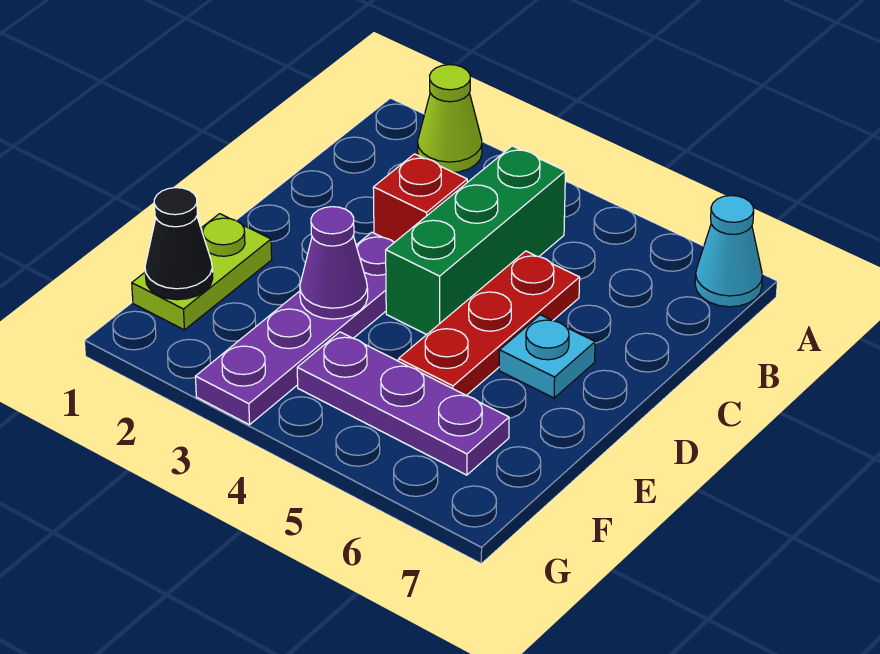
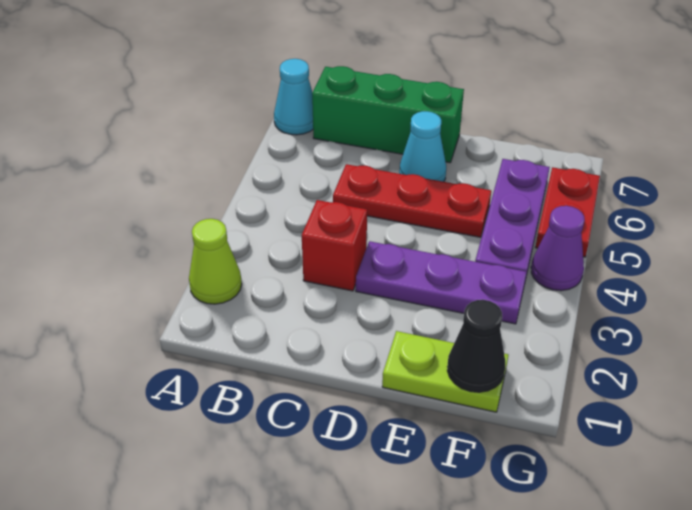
green 1x3 brick [386,146,565,335] -> green 1x3 brick moved to [312,66,464,163]
purple 1x4 plate [195,232,394,425] -> purple 1x3 plate [356,241,527,324]
cyan 1x1 plate [499,315,595,398] -> cyan 1x1 cone [399,111,446,182]
purple 1x1 cone [300,207,368,319] -> purple 1x1 cone moved to [531,206,585,291]
none -> red 1x2 plate [535,167,600,257]

